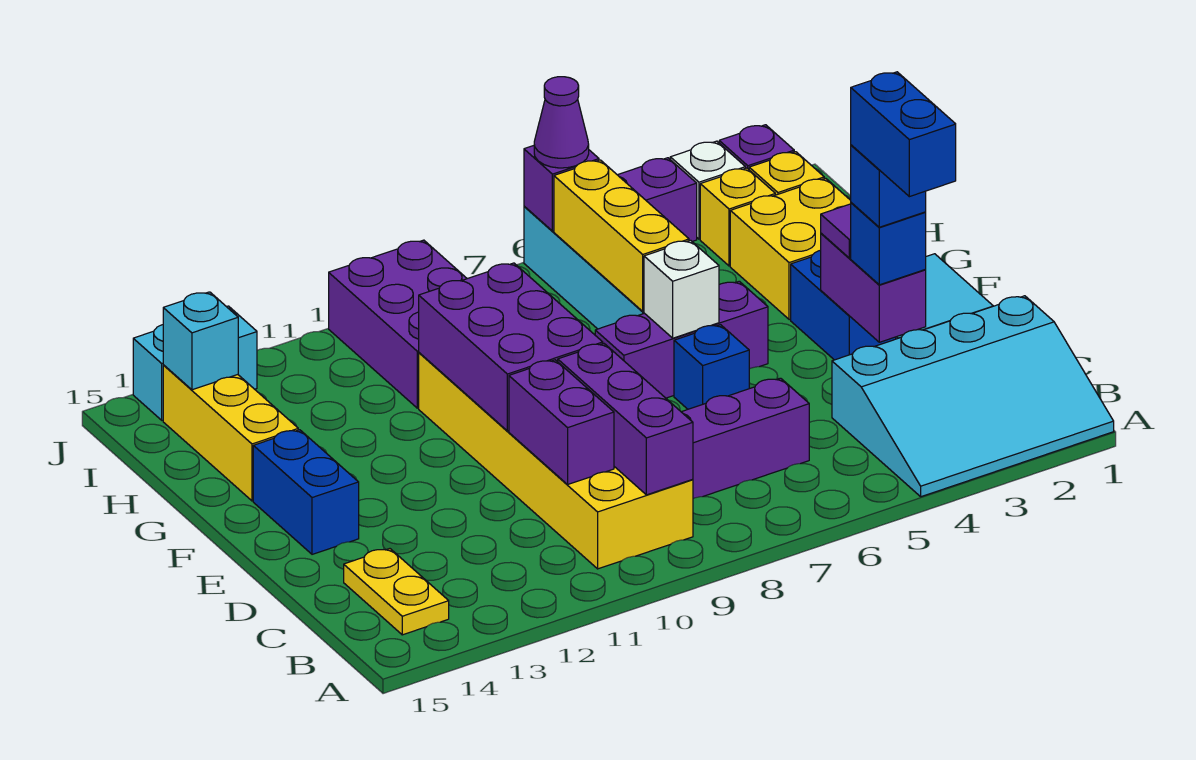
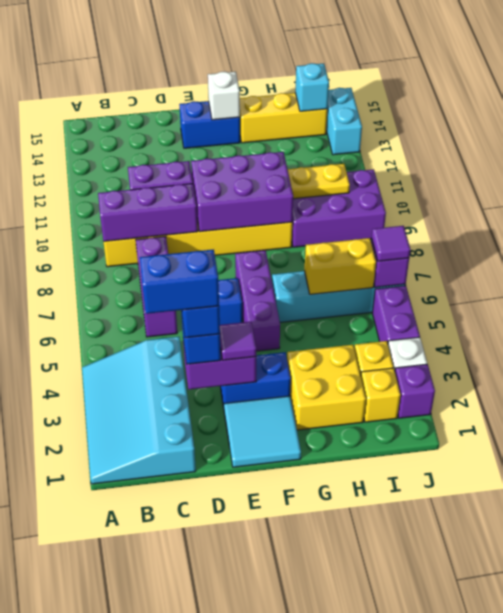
yellow 1x2 plate [344,549,449,635] -> yellow 1x2 plate moved to [288,164,350,199]
white 1x1 brick [644,240,719,338] -> white 1x1 brick moved to [208,72,240,120]
yellow 1x3 brick [554,160,689,311] -> yellow 1x2 brick [304,238,376,294]
purple 1x1 cone [534,77,589,168] -> purple 1x1 tile [372,226,410,261]

